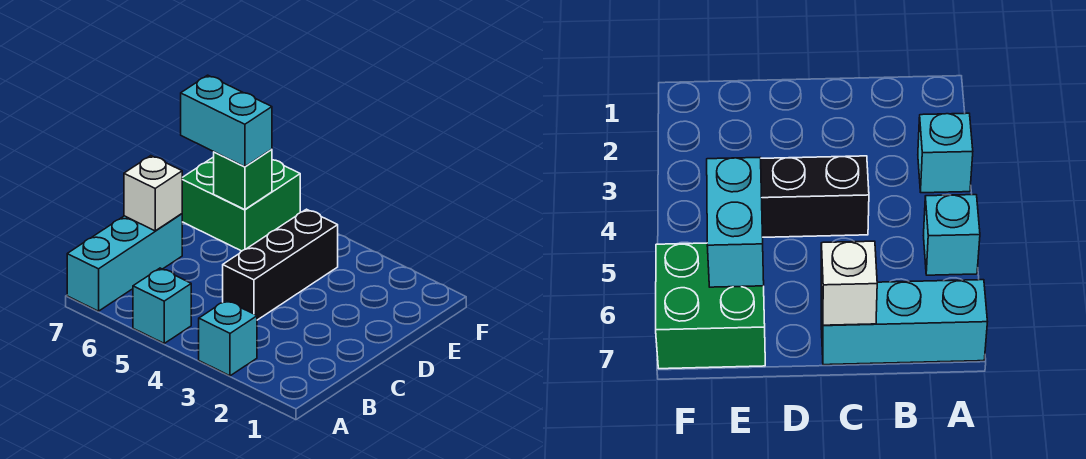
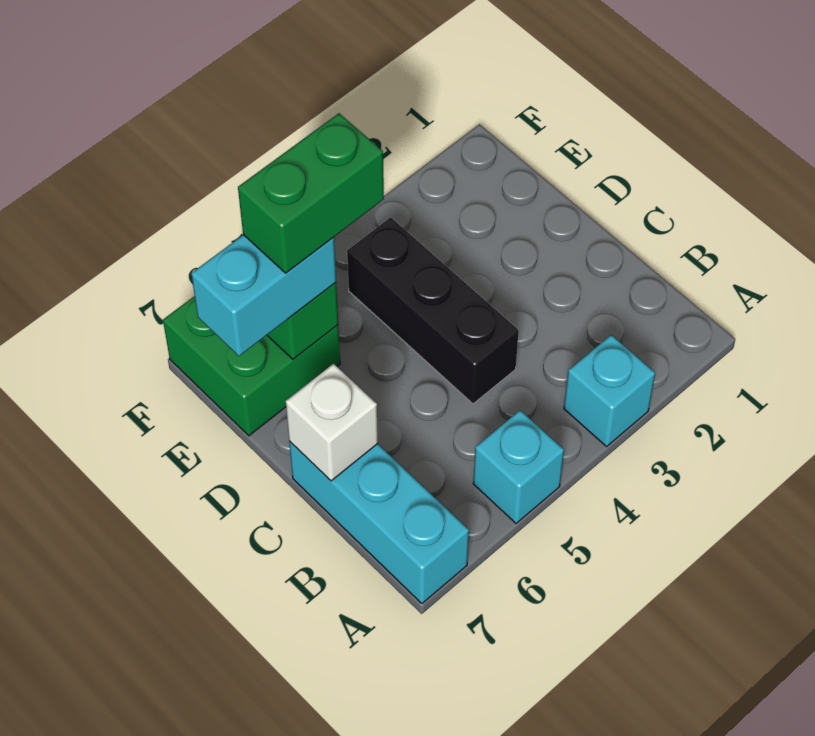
none -> green 1x2 brick [238,113,384,273]

